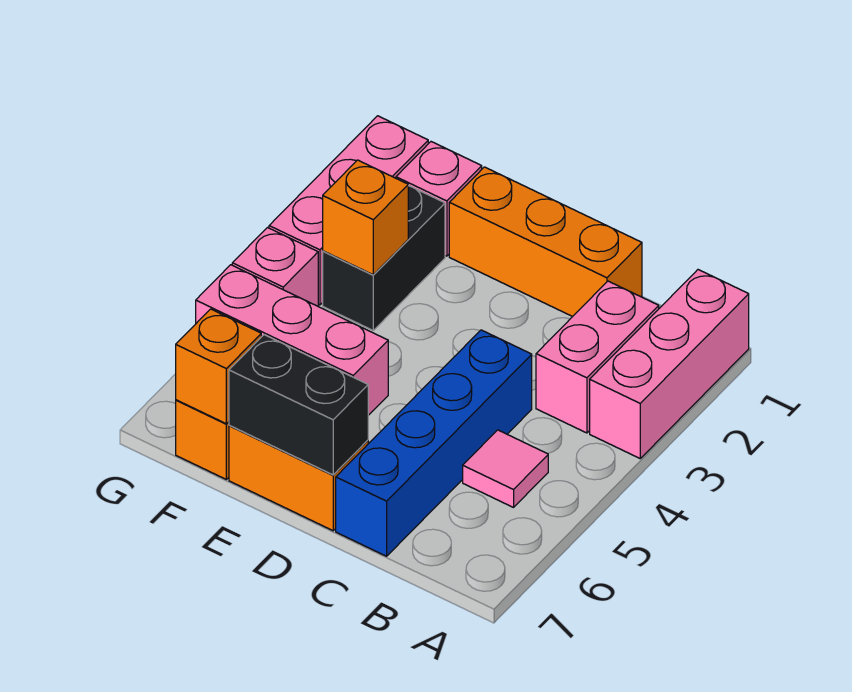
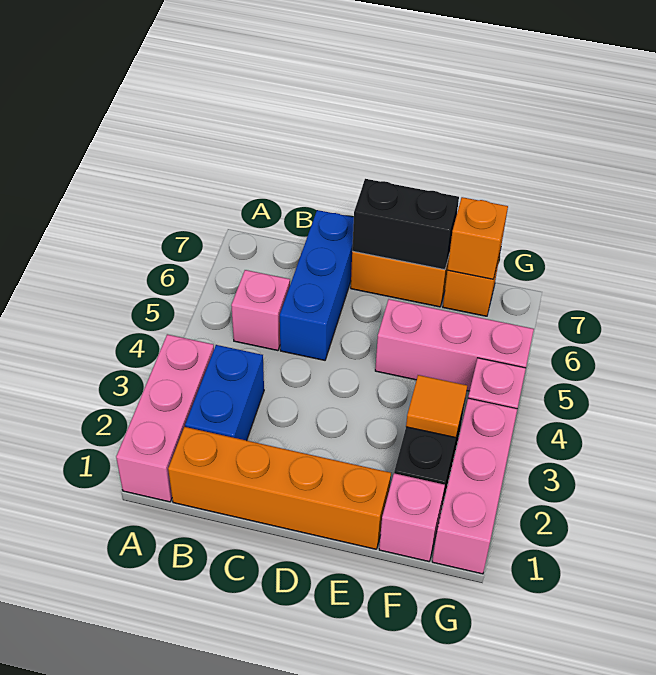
pink 1x2 brick [536,281,659,433] -> blue 1x2 brick [185,345,264,441]
pink 1x1 tile [463,430,548,507] -> pink 1x1 brick [231,270,290,351]
orange 1x3 brick [449,167,642,317] -> orange 1x4 brick [168,427,391,549]
blue 1x4 brick [336,330,532,556] -> blue 1x3 brick [280,210,354,360]
orange 1x1 brick [323,160,408,275] -> orange 1x1 tile [406,375,467,438]

